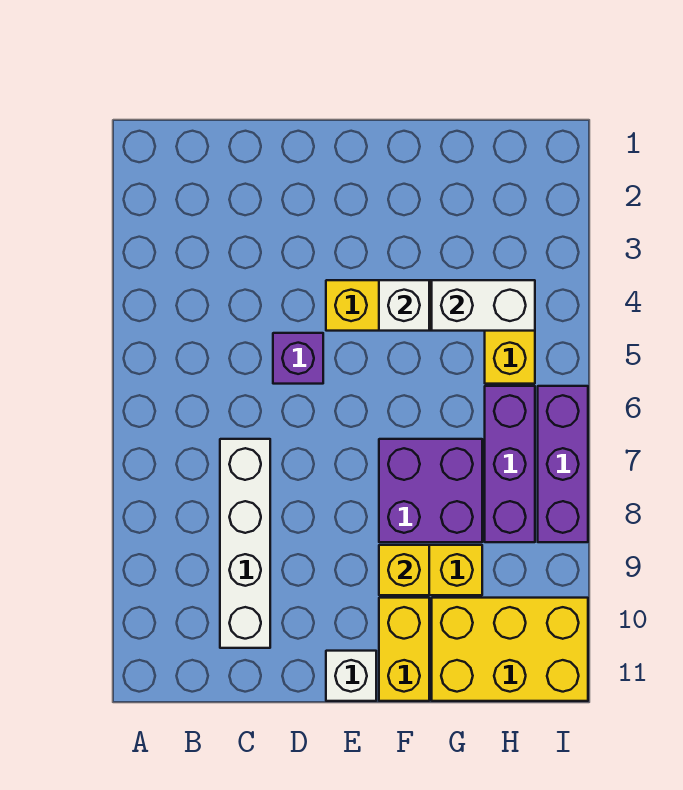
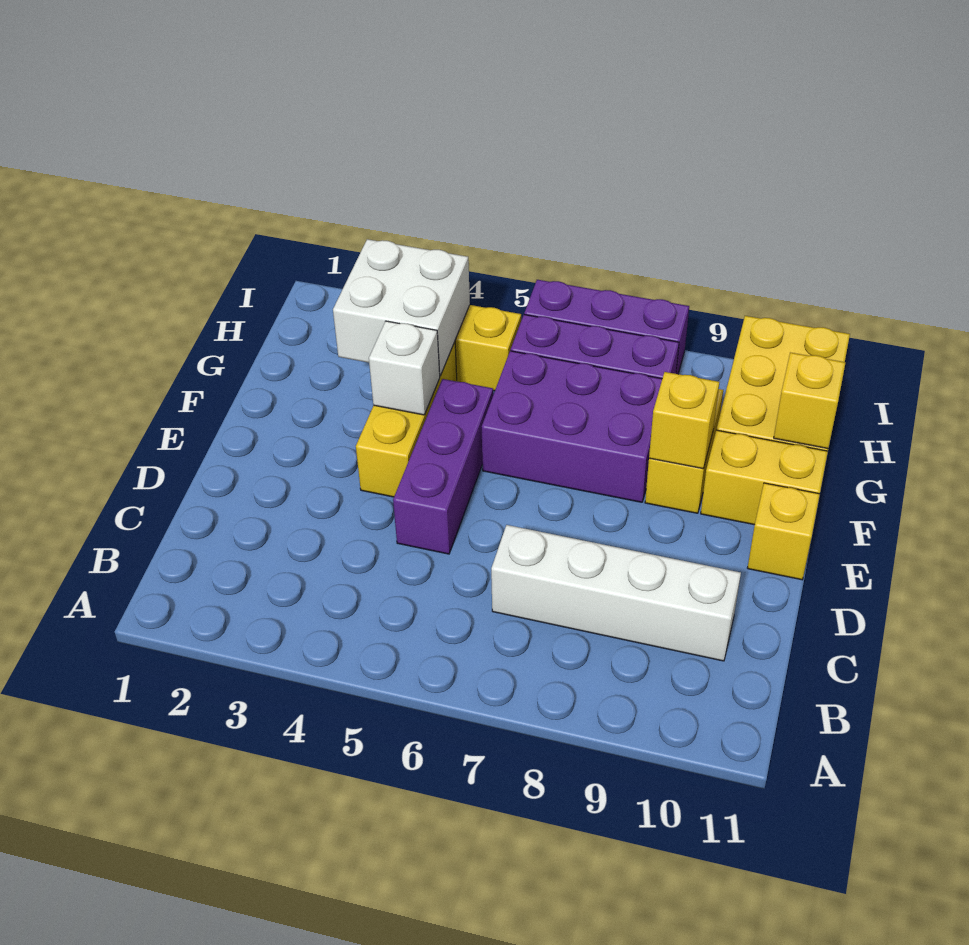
purple 1x1 brick [273,333,323,384] -> purple 1x3 brick [393,379,493,554]
white 1x1 brick [326,651,376,701] -> yellow 1x1 brick [748,483,820,580]
purple 2x2 brick [379,439,482,542] -> purple 2x3 brick [482,351,662,502]
white 1x2 brick [432,280,535,331] -> white 2x2 brick [333,239,470,376]
none -> yellow 1x1 brick [774,353,845,449]

